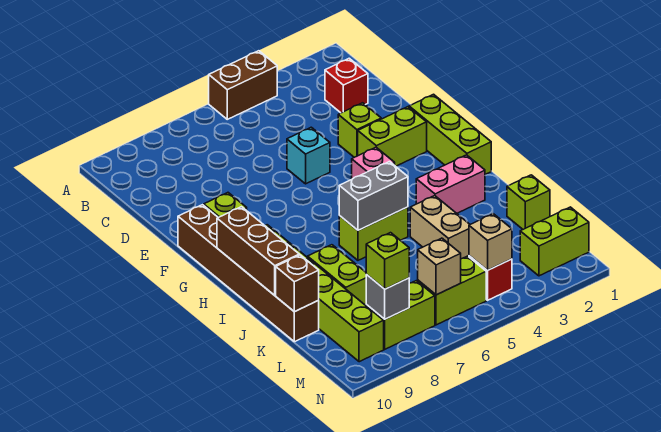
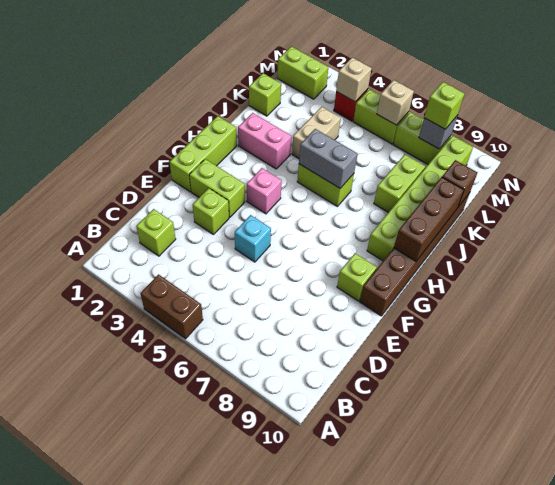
red 1x1 brick [325,58,368,113] -> lime 1x1 brick [136,209,176,256]

